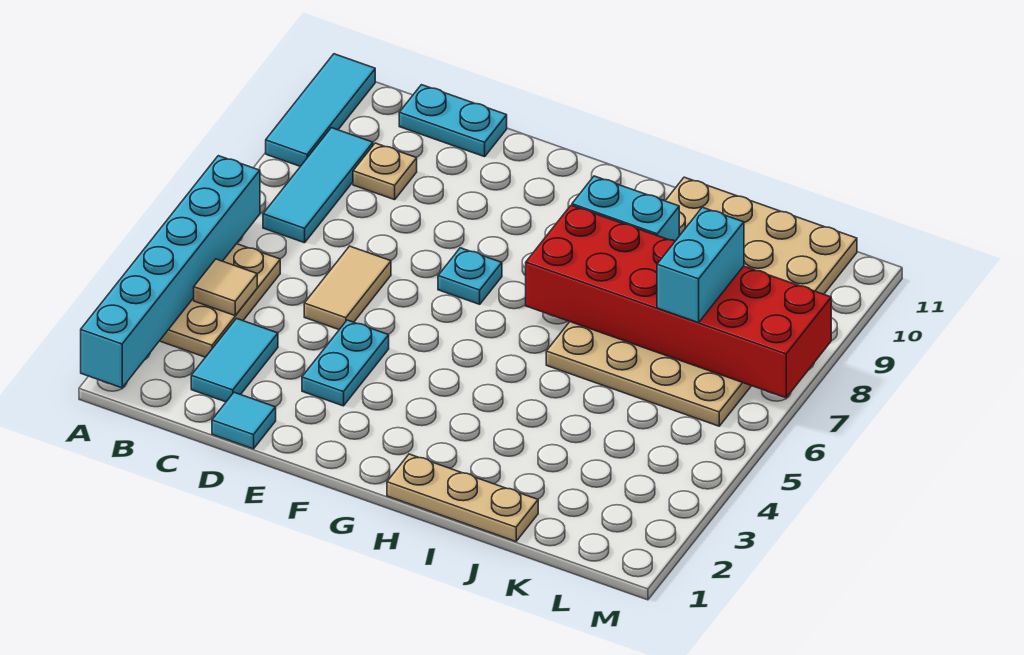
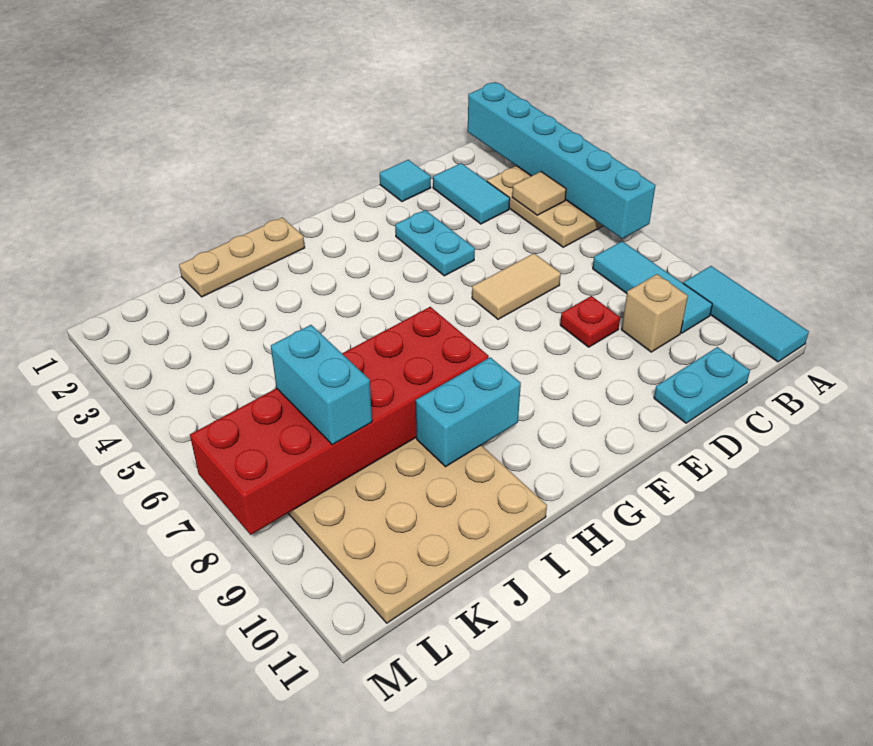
tan 1x1 plate [353,143,417,200] -> tan 1x1 brick [622,274,688,352]
tan 1x2 tile [304,246,391,330] -> tan 1x2 tile turned to [472,253,561,319]
none -> red 1x1 plate [560,296,620,347]
cyan 1x1 plate [438,248,502,304] -> none

